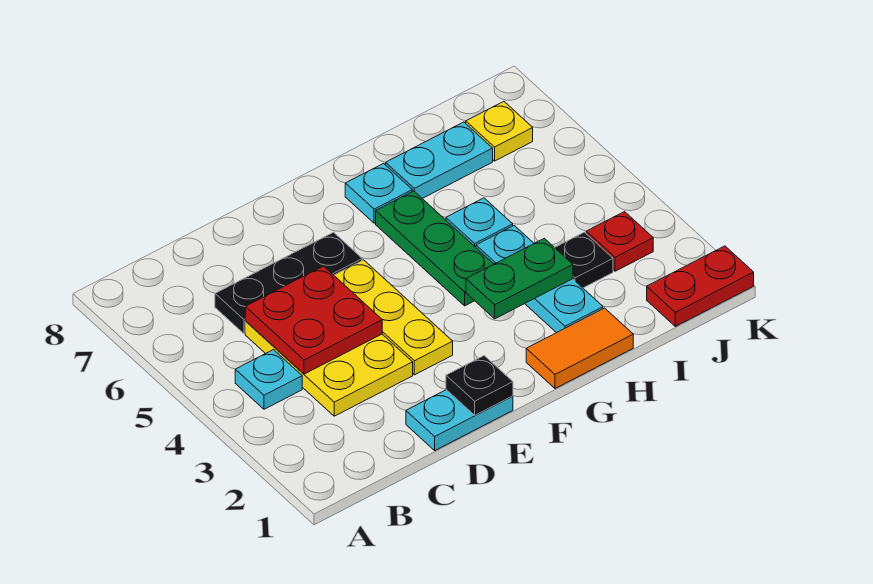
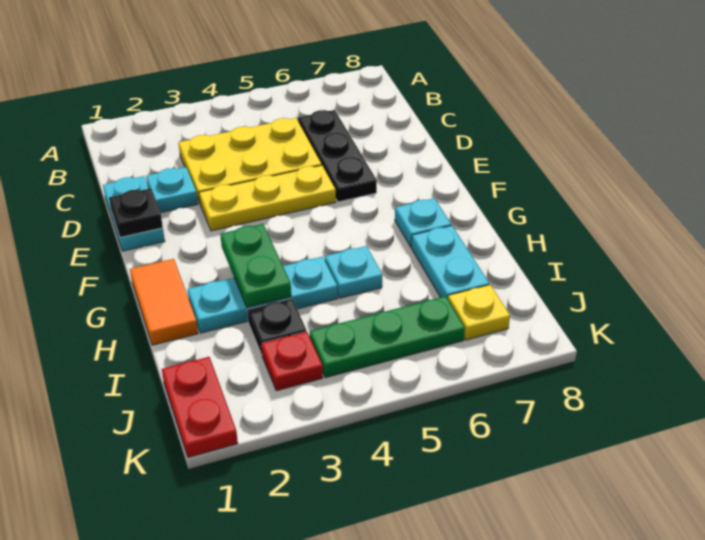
cyan 1x1 plate [235,350,302,409] -> cyan 1x1 plate moved to [146,167,198,213]
red 2x2 plate [245,266,382,374] -> none
green 1x3 plate [376,191,494,306] -> green 1x3 plate moved to [310,296,465,378]

